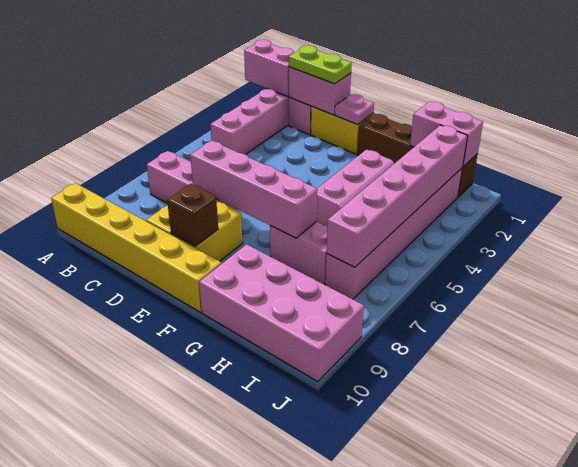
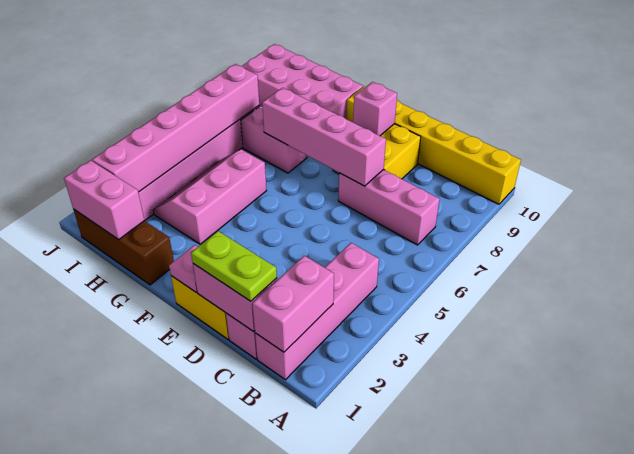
pink 1x2 brick [244,40,295,96] -> pink 1x2 brick turned to [252,256,334,352]
brown 1x1 brick [167,184,218,246] -> pink 1x1 brick [353,82,397,136]
brown 1x4 brick [357,114,478,197] -> brown 1x3 brick [73,209,174,285]

